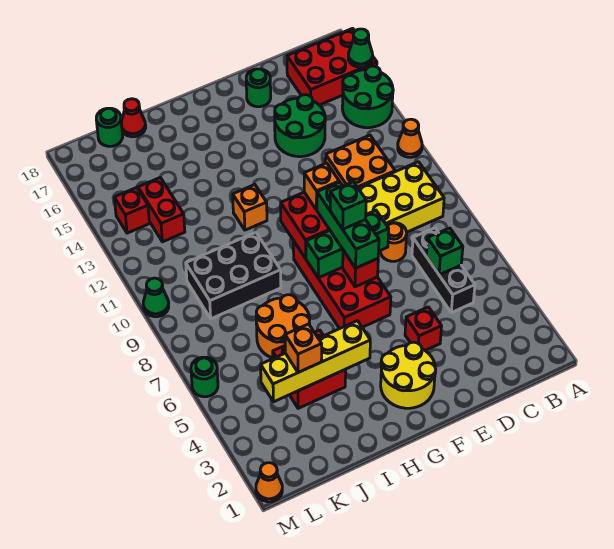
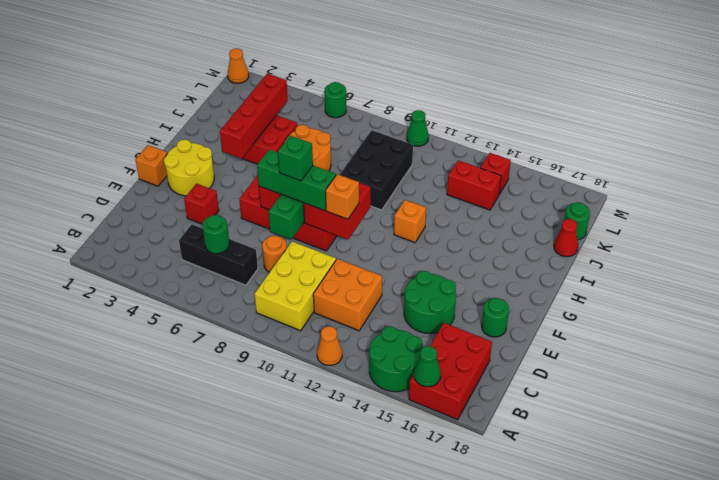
green 1x1 brick [426,228,463,275] -> green 1x1 round brick [202,215,229,254]
yellow 1x4 brick [261,321,370,402] -> red 1x4 brick [220,74,288,159]
orange 1x1 brick [285,324,322,372] -> orange 1x1 brick moved to [135,145,167,186]

